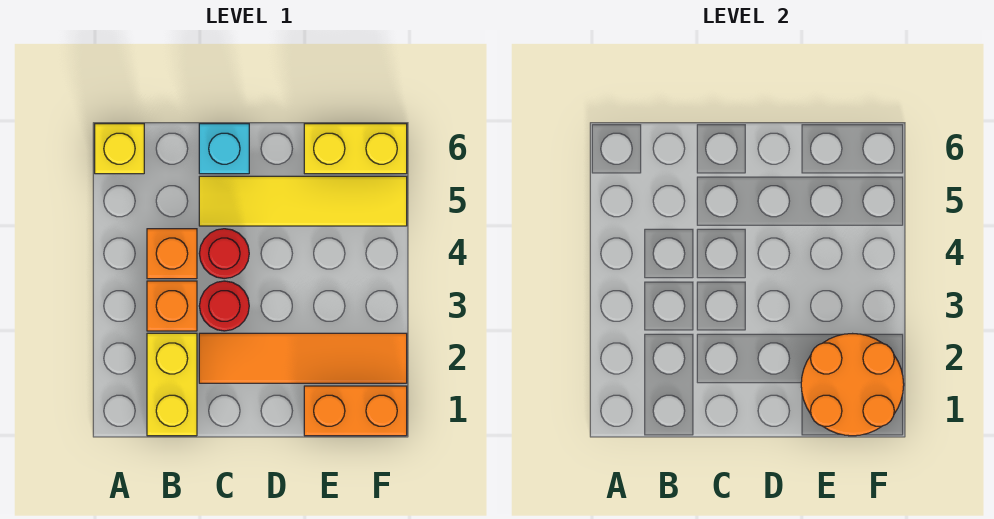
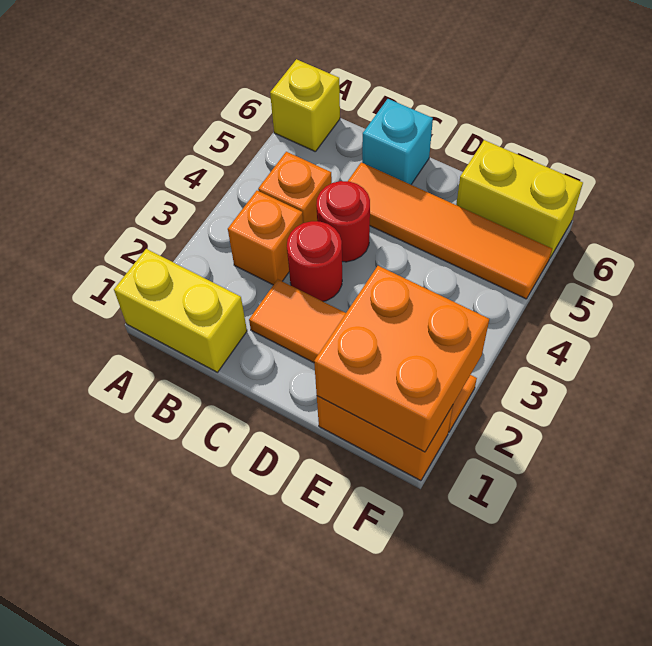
yellow 1x2 brick [147,333,197,436] -> yellow 1x2 brick turned to [114,249,247,372]
yellow 1x4 tile [199,176,407,226] -> orange 1x4 tile [348,162,552,299]
orange 2x2 round brick [801,334,904,436] -> orange 2x2 brick [314,266,489,452]

